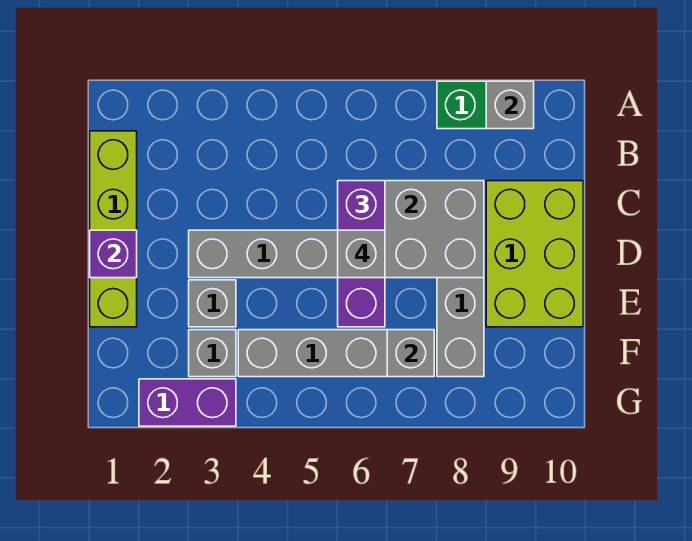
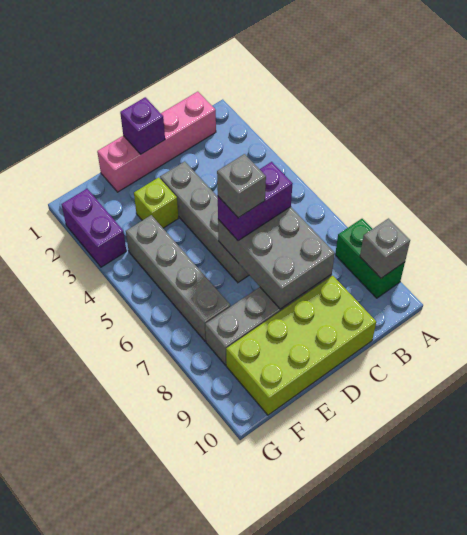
lime 1x4 brick [90,131,137,327] -> pink 1x4 brick [97,92,216,192]
purple 1x3 brick [338,181,385,327] -> purple 1x2 brick [218,162,293,241]
lime 2x3 brick [486,181,583,327] -> lime 2x4 brick [226,276,376,415]
grey 1x1 brick [189,280,236,327] -> lime 1x1 brick [134,177,178,228]
grey 1x1 brick [189,330,236,377] -> none
grey 1x1 brick [387,330,434,377] -> none

